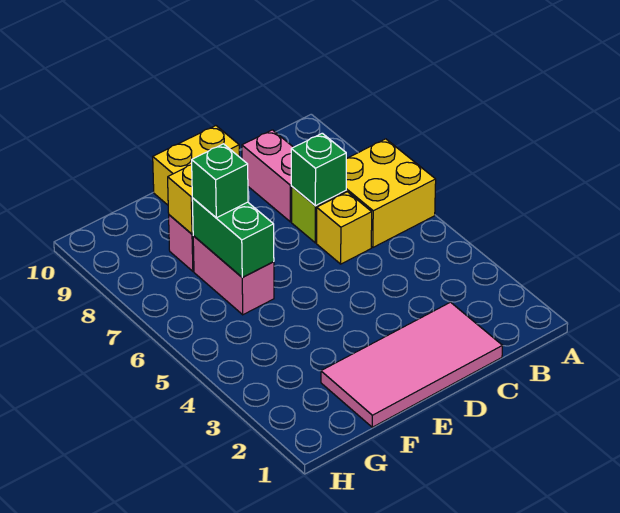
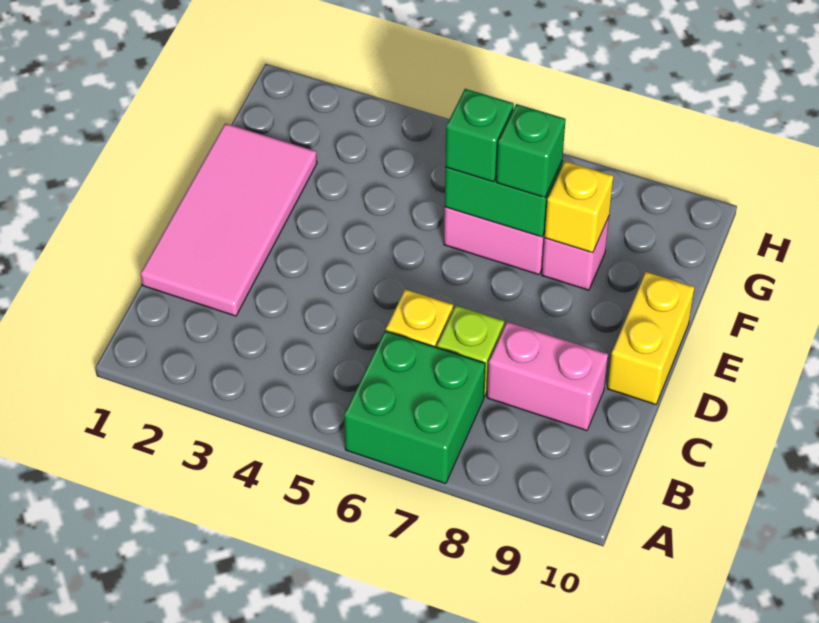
yellow 2x2 brick [346,139,436,247] -> green 2x2 brick [344,331,485,484]
green 1x1 brick [291,133,346,206] -> green 1x1 brick moved to [445,89,514,182]

